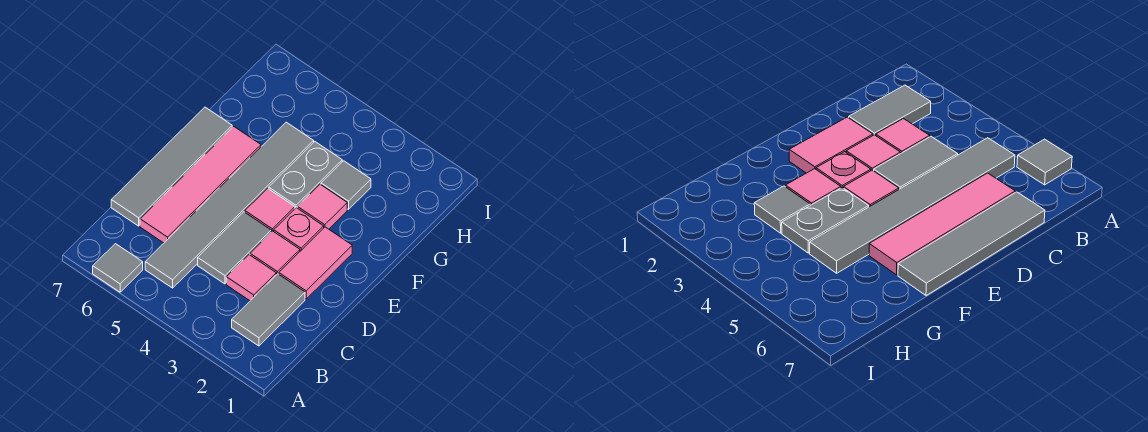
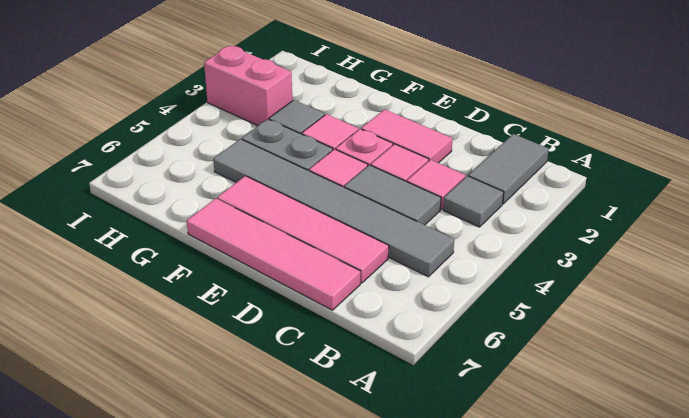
grey 1x1 tile [93,244,143,292] -> grey 1x1 tile moved to [443,176,504,227]
grey 1x2 tile [232,274,305,346] -> grey 1x2 tile turned to [468,134,549,204]
grey 1x4 tile [111,107,232,226] -> pink 1x4 tile [187,198,360,310]
none -> pink 1x2 brick [204,46,292,126]

